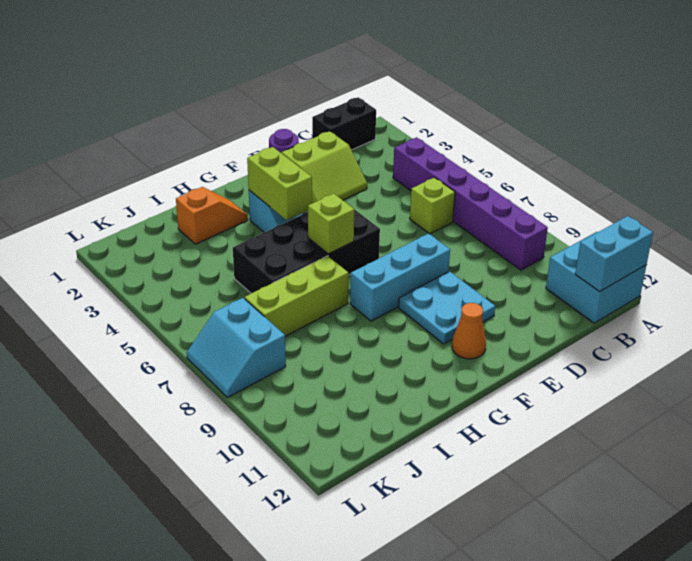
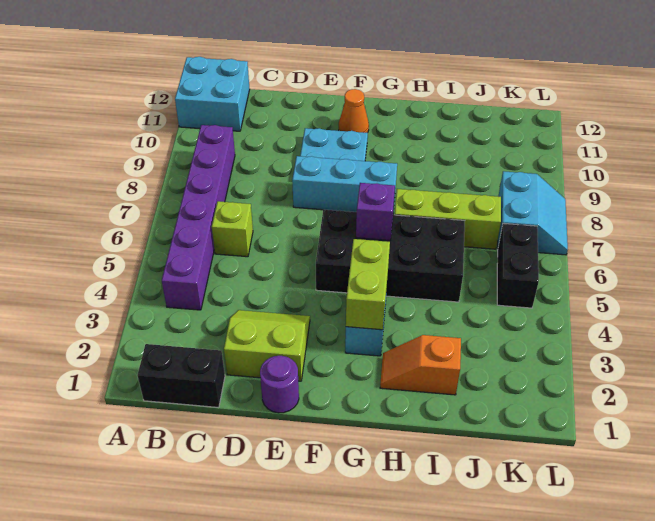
cyan 1x2 brick [575,216,653,292] -> none
lime 1x1 brick [308,194,354,254] -> purple 1x1 brick [356,183,395,240]
none -> black 1x2 brick [497,223,539,308]

